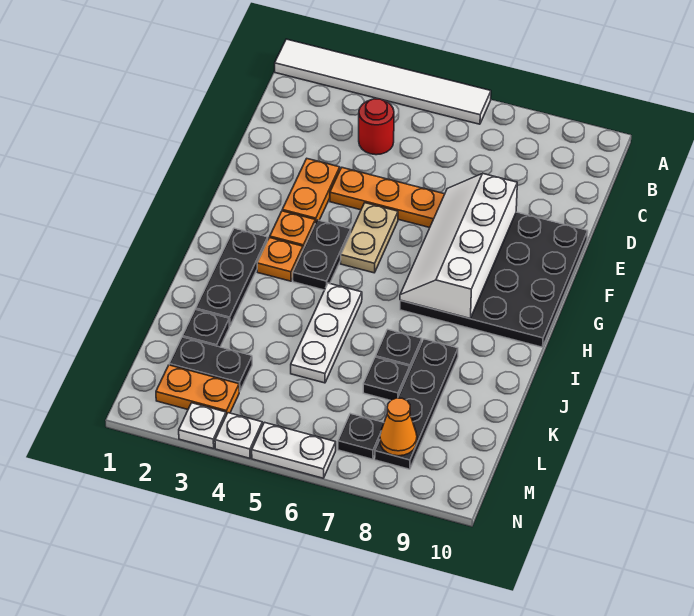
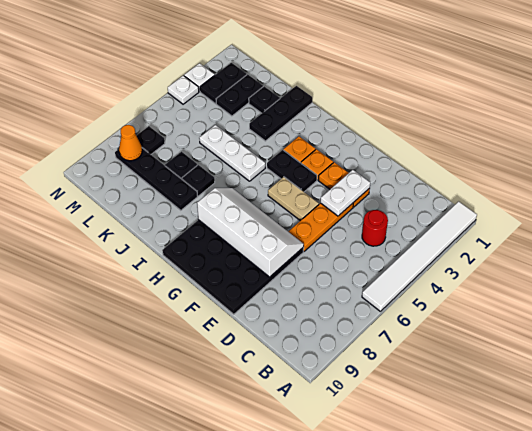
black 1x3 plate [196,228,268,326] -> black 1x3 plate turned to [249,86,312,141]
orange 1x2 plate [156,365,239,415] -> black 1x2 plate [200,63,247,104]
white 1x2 plate [252,422,336,478] -> white 1x2 plate moved to [321,170,370,216]

